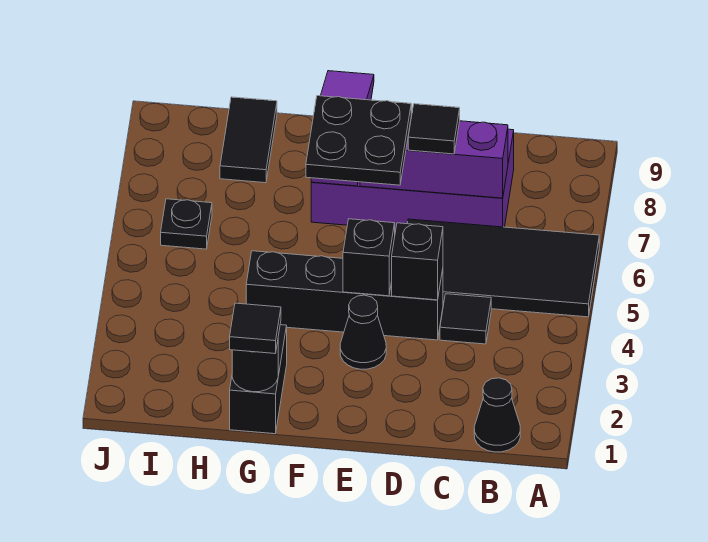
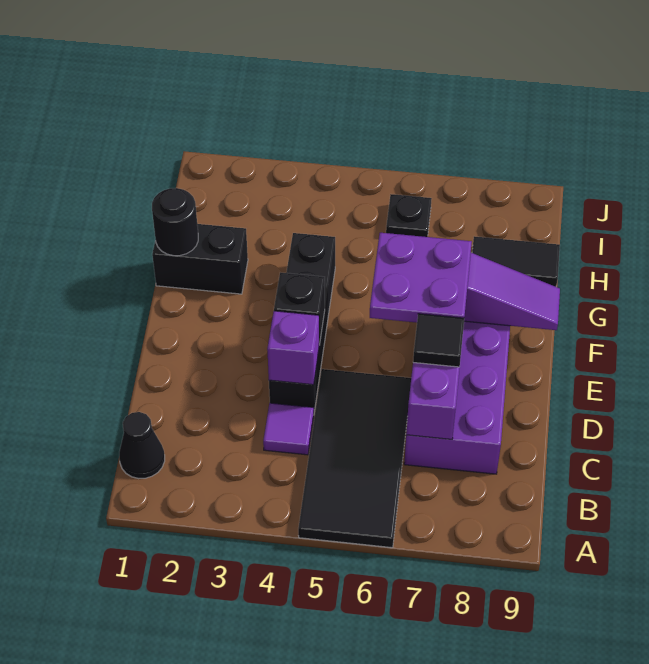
black 1x1 tile [440,294,491,344] -> purple 1x1 tile [263,403,314,455]
black 1x1 brick [392,223,443,300] -> purple 1x1 brick [267,311,319,385]
black 1x1 cone [340,295,386,369] -> none
black 2x2 plate [306,96,411,185] -> purple 2x2 plate [370,233,472,323]
black 1x1 tile [230,303,281,354] -> none

